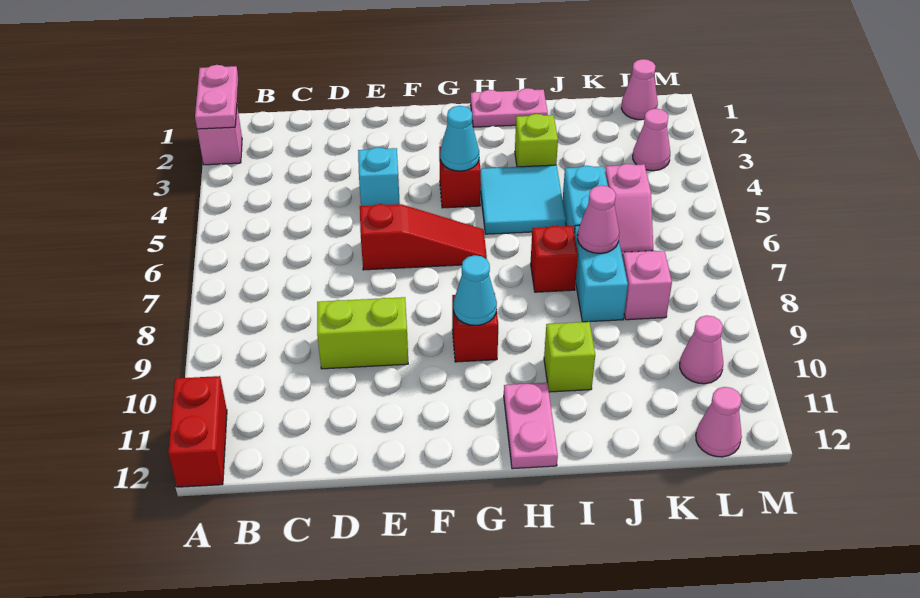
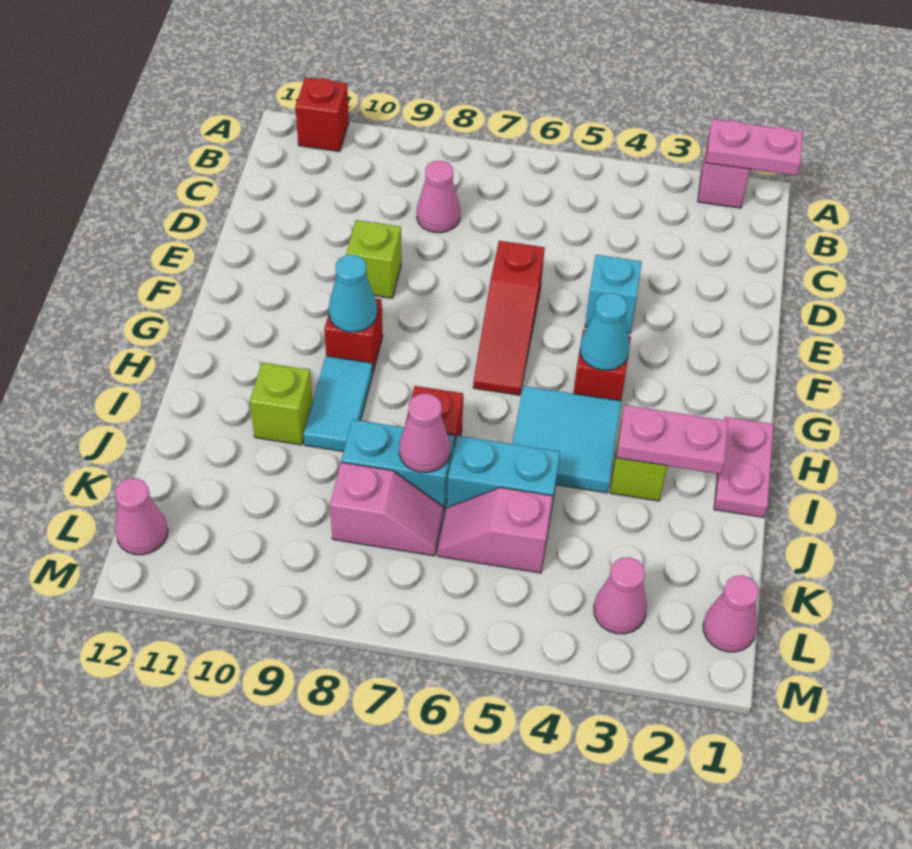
red 1x2 brick [168,376,227,487] -> red 1x1 brick [295,77,349,152]
lime 1x2 brick [317,297,408,369] -> lime 1x1 brick [346,220,401,298]
none -> cyan 1x2 tile [303,356,373,452]
pink 1x2 plate [504,383,558,469] -> pink 1x2 plate moved to [616,405,728,474]
pink 1x1 cone [680,316,723,384] -> pink 1x1 cone moved to [417,161,460,233]

